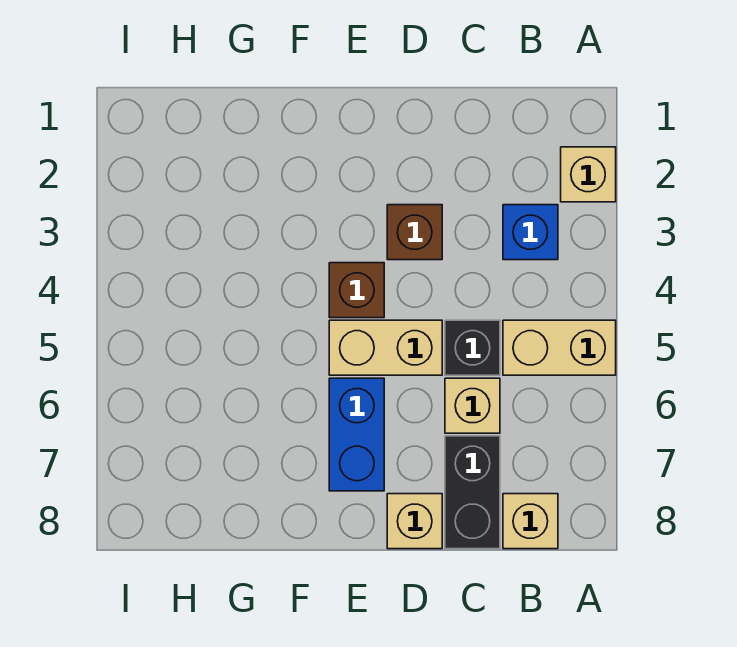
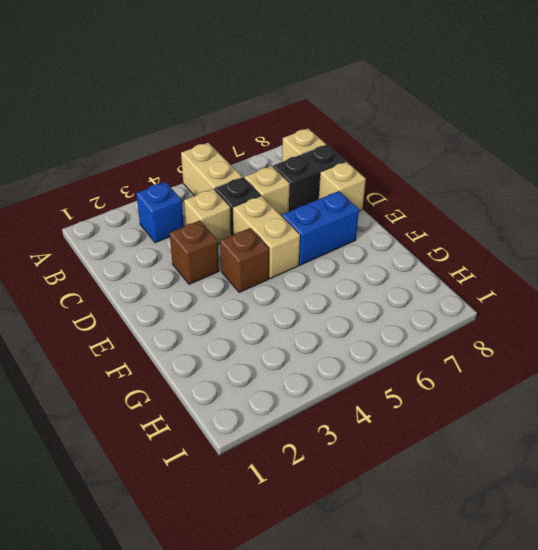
tan 1x1 brick [561,147,616,202] -> tan 1x1 brick moved to [184,189,231,244]

